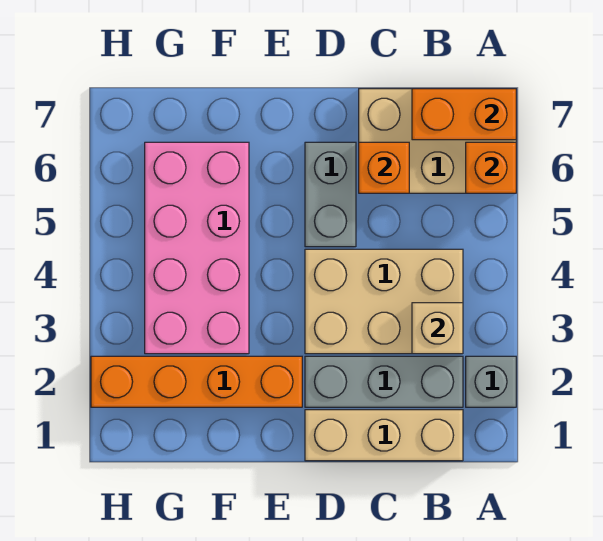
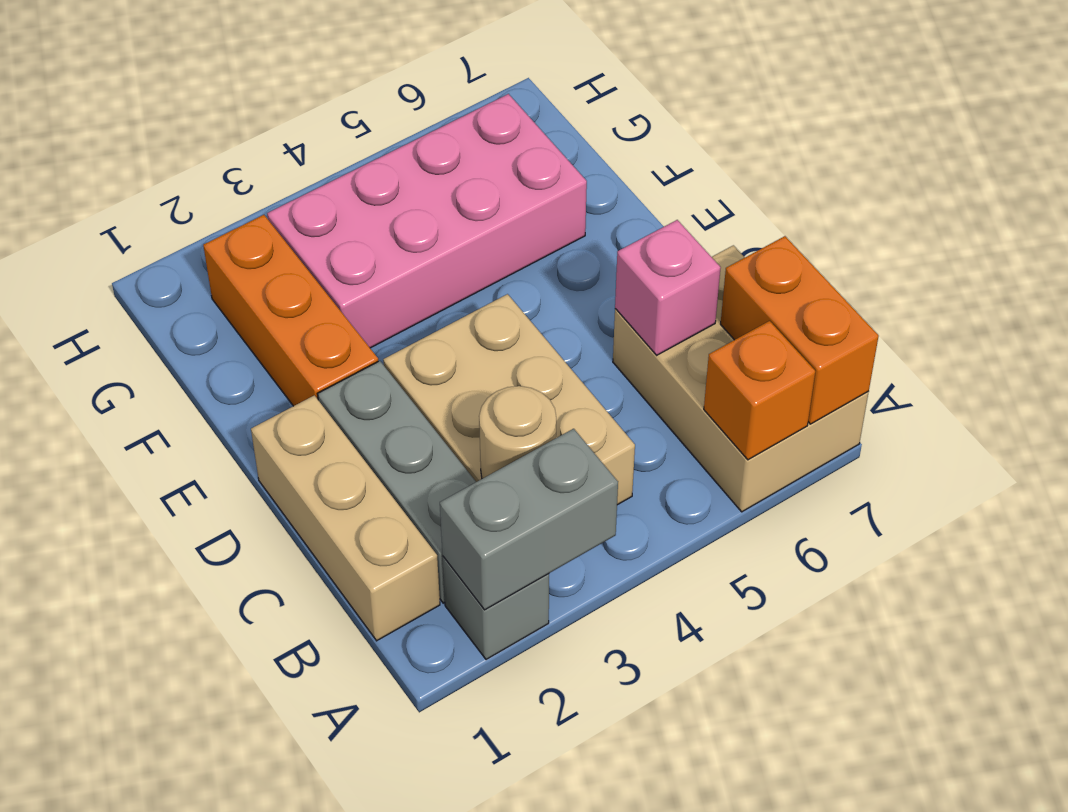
tan 1x1 brick [412,303,463,354] -> tan 1x1 round brick [479,386,556,479]
orange 1x1 brick [359,142,409,193] -> pink 1x1 brick [615,220,721,355]
grey 1x2 brick [305,142,356,247] -> grey 1x2 brick moved to [440,429,618,610]
orange 1x4 brick [91,356,302,407] -> orange 1x3 brick [203,215,378,406]

